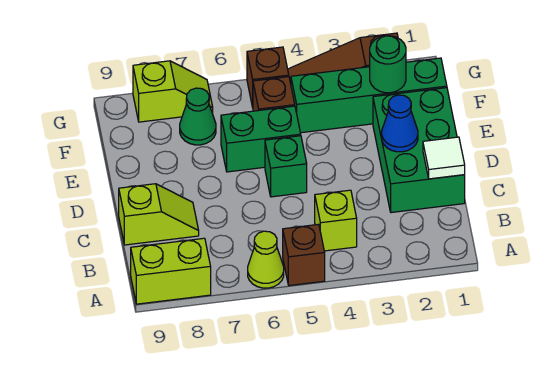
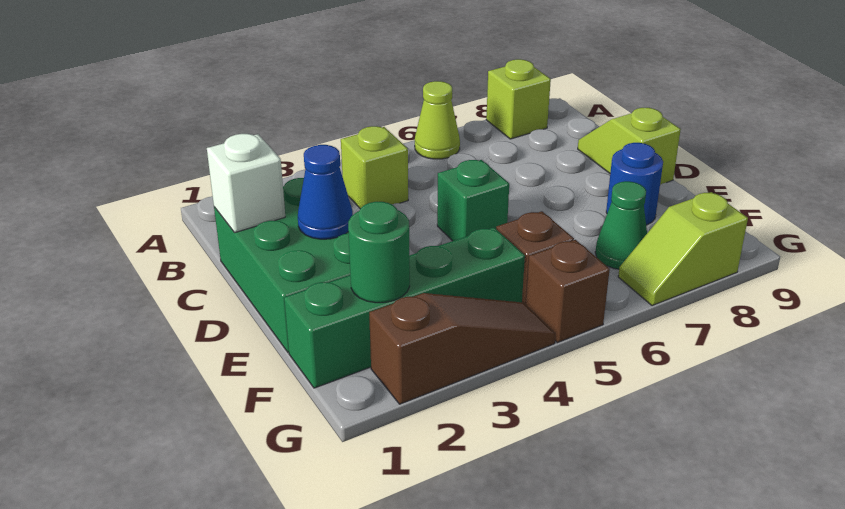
brown 1x1 brick [283,224,325,286] -> none
lime 1x2 brick [131,238,211,304] -> lime 1x1 brick [486,59,551,139]
white 1x1 tile [423,137,465,179] -> white 1x1 brick [207,134,285,233]
lime 1x2 slope [119,184,199,245] -> lime 1x2 slope turned to [578,108,681,185]
green 1x2 brick [221,106,301,172] -> none
none -> blue 1x1 round brick [606,143,663,225]

